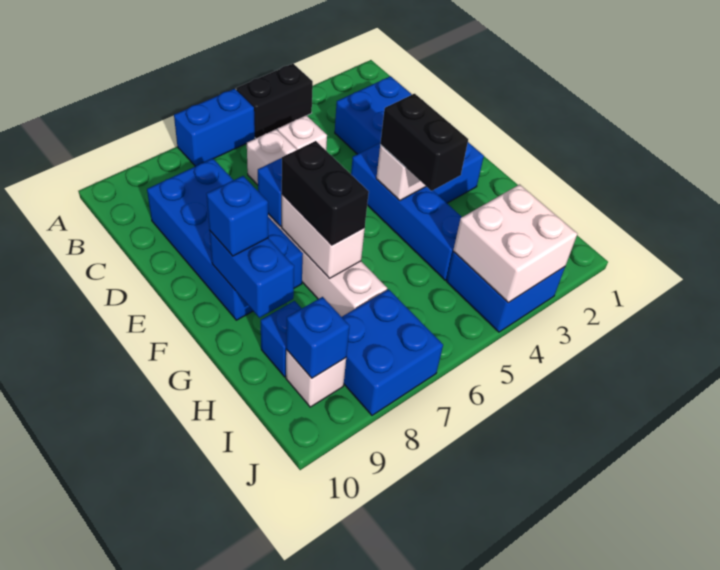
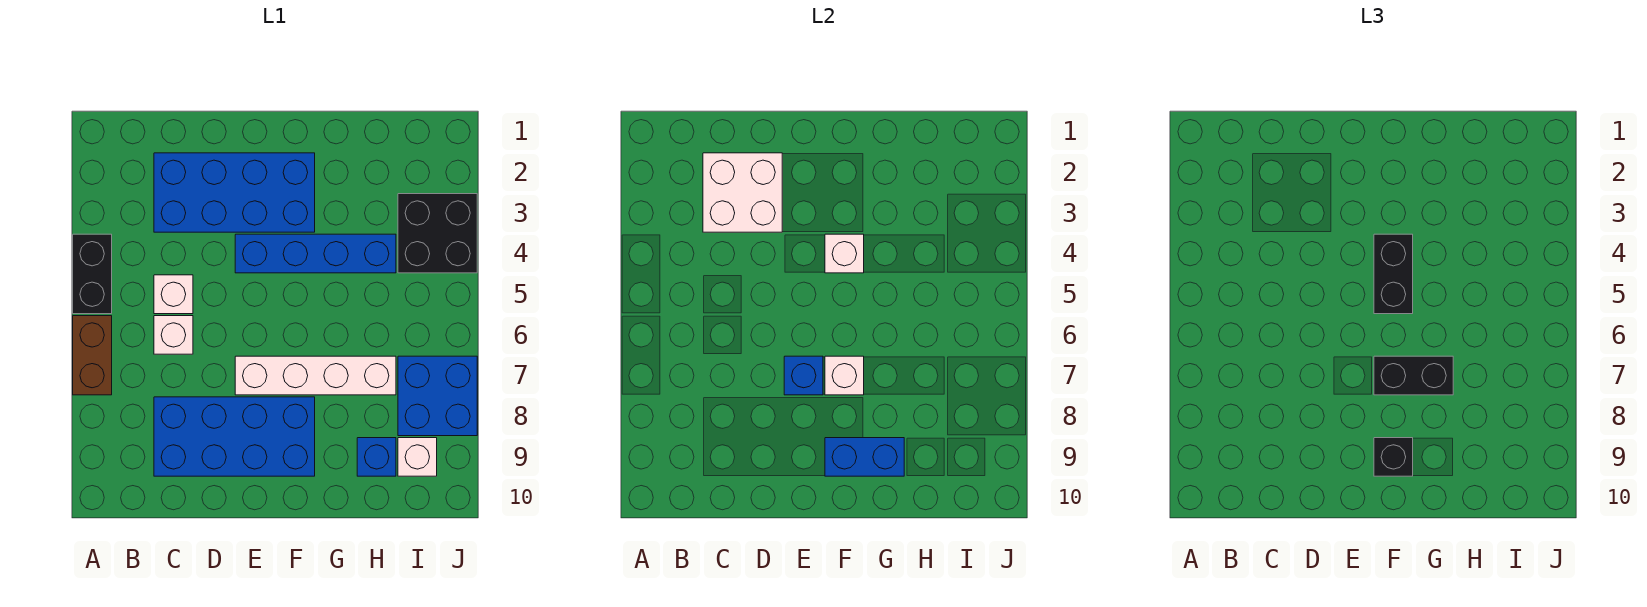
blue 1x2 brick [174,89,255,166] -> brown 1x2 brick [73,316,112,395]
black 1x2 brick [380,94,468,191] -> black 1x2 brick turned to [1374,234,1413,314]
white 1x2 brick [282,195,365,278] -> white 1x1 brick [825,356,864,395]
blue 1x1 brick [206,176,268,256] -> black 1x1 brick [1374,438,1413,476]
blue 2x2 brick [446,252,565,332] -> black 2x2 brick [398,194,477,273]
white 2x2 brick [453,184,577,303] -> white 2x2 brick moved to [703,153,782,232]
blue 1x1 brick [286,297,350,378] -> none

